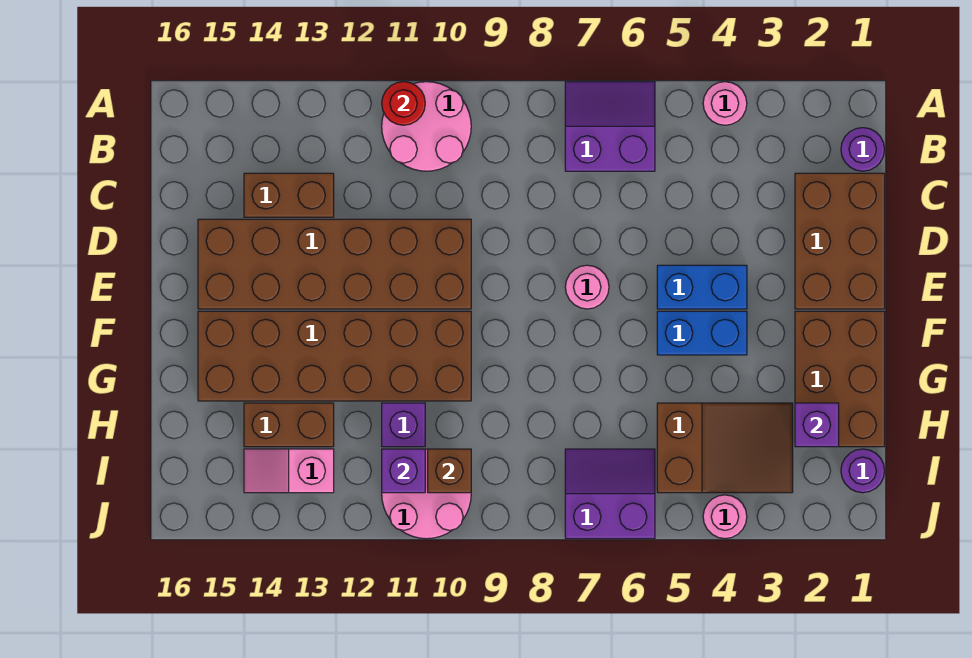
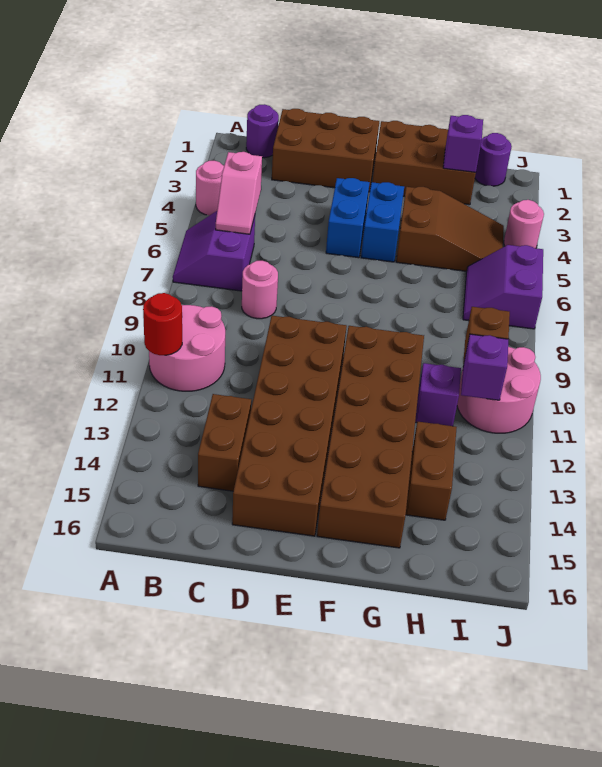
pink 1x1 round brick [565,265,609,309] -> pink 1x1 round brick moved to [242,261,278,319]
brown 2x3 slope [657,403,793,493] -> brown 2x3 slope turned to [396,187,504,271]
pink 1x2 slope [244,449,334,493] -> pink 1x2 slope moved to [216,152,262,234]

